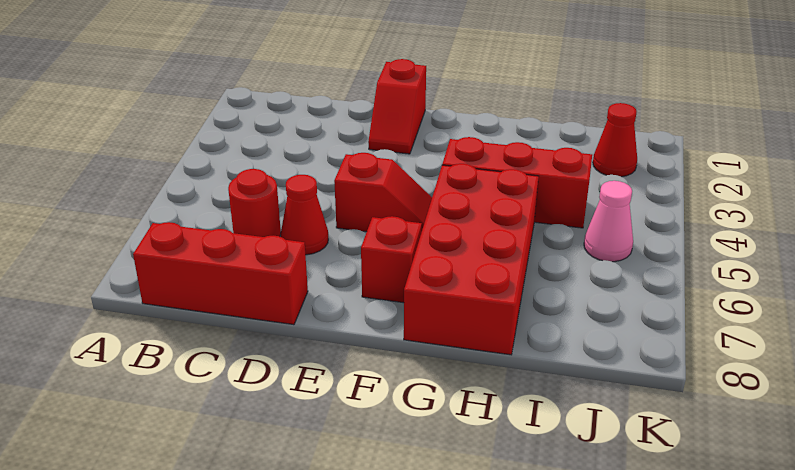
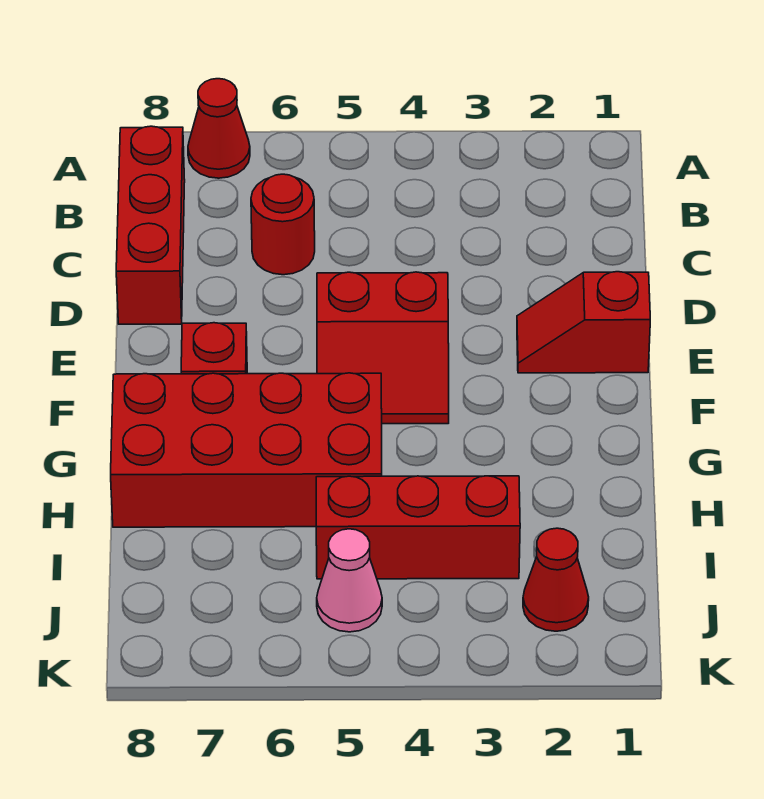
red 1x1 cone [281,175,328,255] -> red 1x1 cone moved to [188,79,250,178]
red 1x2 slope [334,153,432,232] -> red 2x2 slope [317,272,449,424]
red 1x3 brick [442,137,592,228] -> red 1x3 brick turned to [316,476,520,579]

